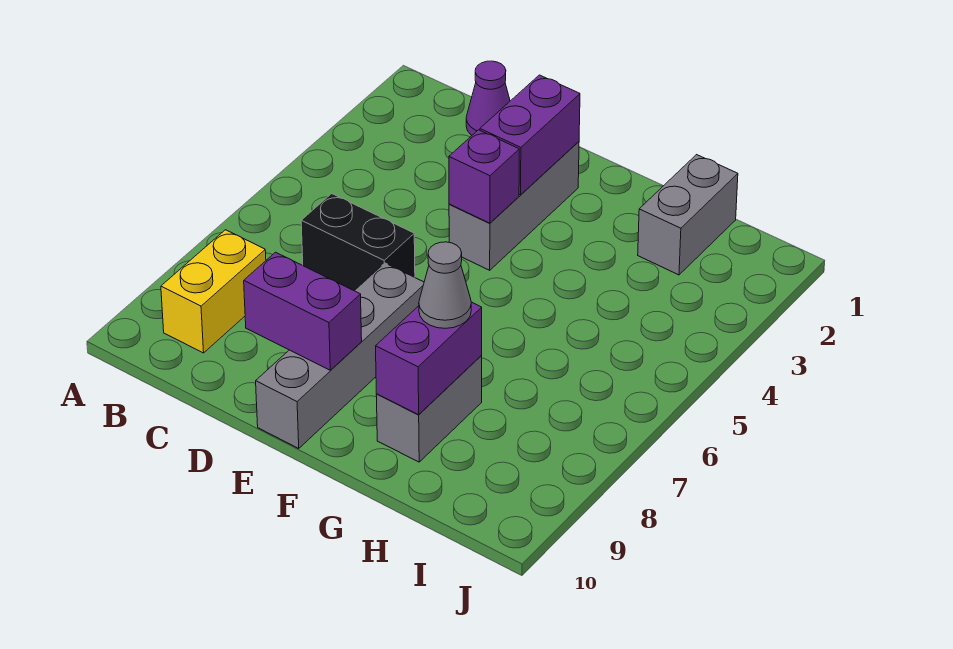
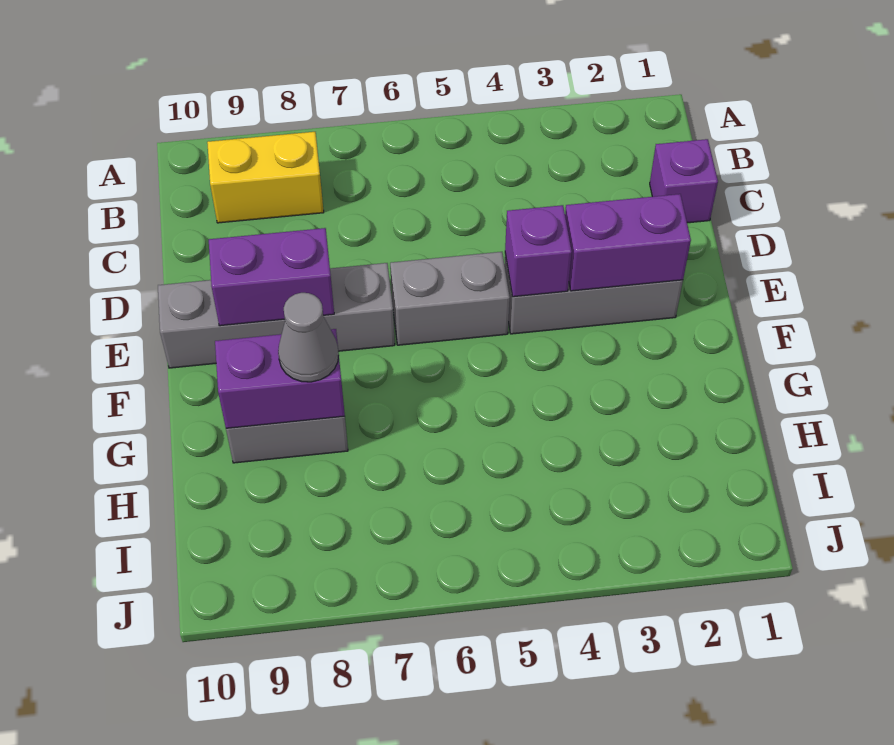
purple 1x1 cone [466,61,510,135] -> purple 1x1 brick [650,139,718,223]
black 1x2 brick [301,194,415,291] -> none
purple 1x2 brick [244,252,362,370] -> purple 1x2 brick turned to [209,228,334,326]
grey 1x2 brick [638,155,738,275] -> grey 1x2 brick moved to [390,252,510,345]

